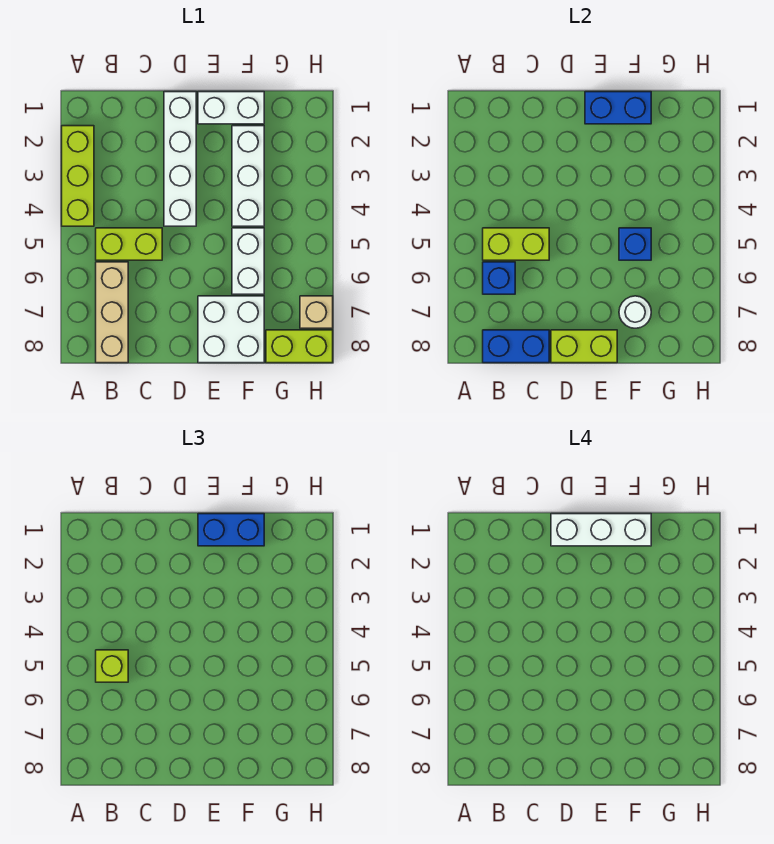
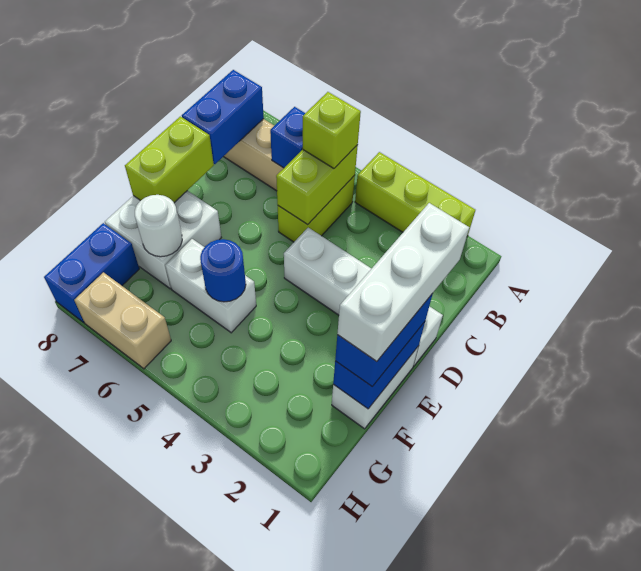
white 1x3 brick [232,126,264,226] -> none
blue 1x1 brick [619,228,651,260] -> blue 1x1 round brick [200,239,246,302]
lime 1x2 brick [266,330,333,363] -> blue 1x2 brick [44,223,139,322]
tan 1x1 brick [300,296,333,328] -> tan 1x2 brick [75,272,171,369]

